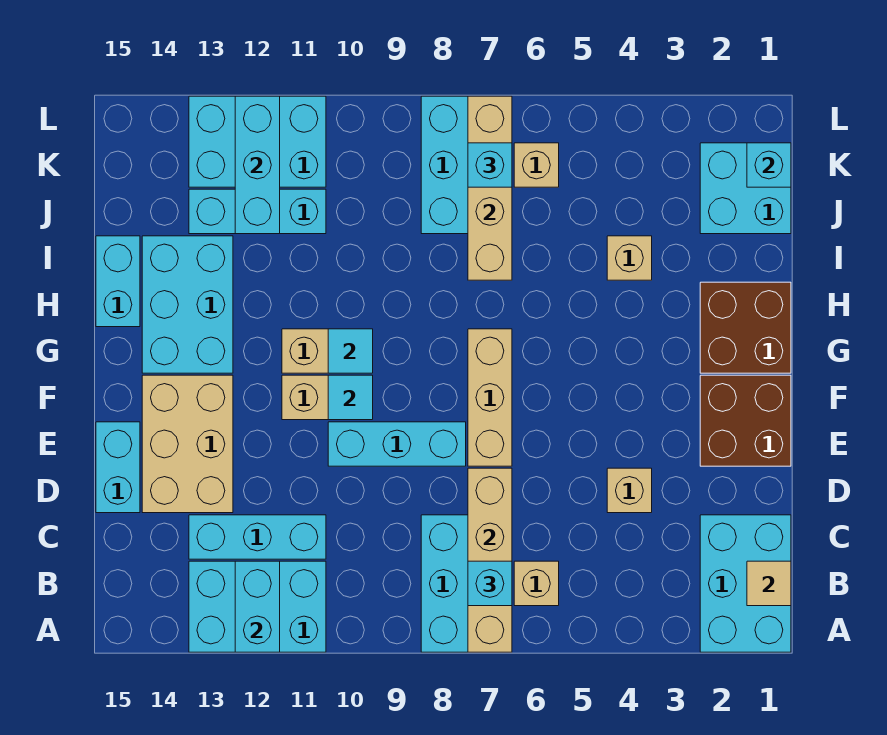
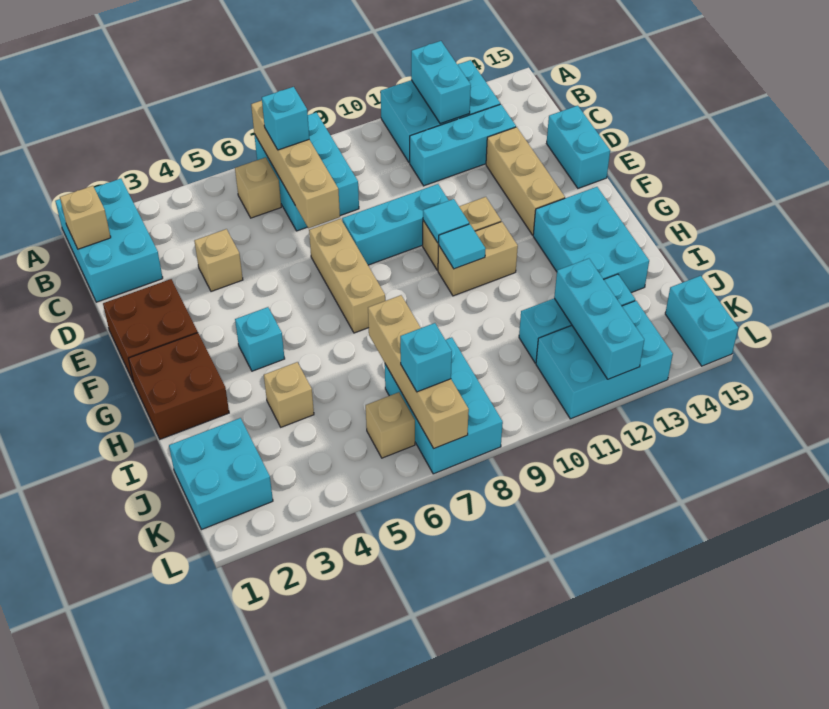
tan 1x1 tile [747,561,791,606] -> tan 1x1 brick [60,186,111,249]
tan 2x3 brick [142,375,233,513] -> tan 1x3 brick [486,127,565,235]
cyan 1x2 brick [96,236,140,327] -> cyan 1x2 brick moved to [665,276,738,366]
cyan 1x1 brick [747,143,791,187] -> cyan 1x1 brick moved to [235,307,285,371]

